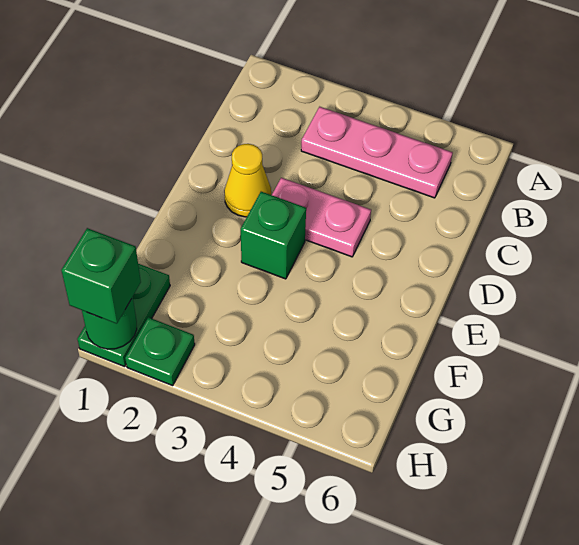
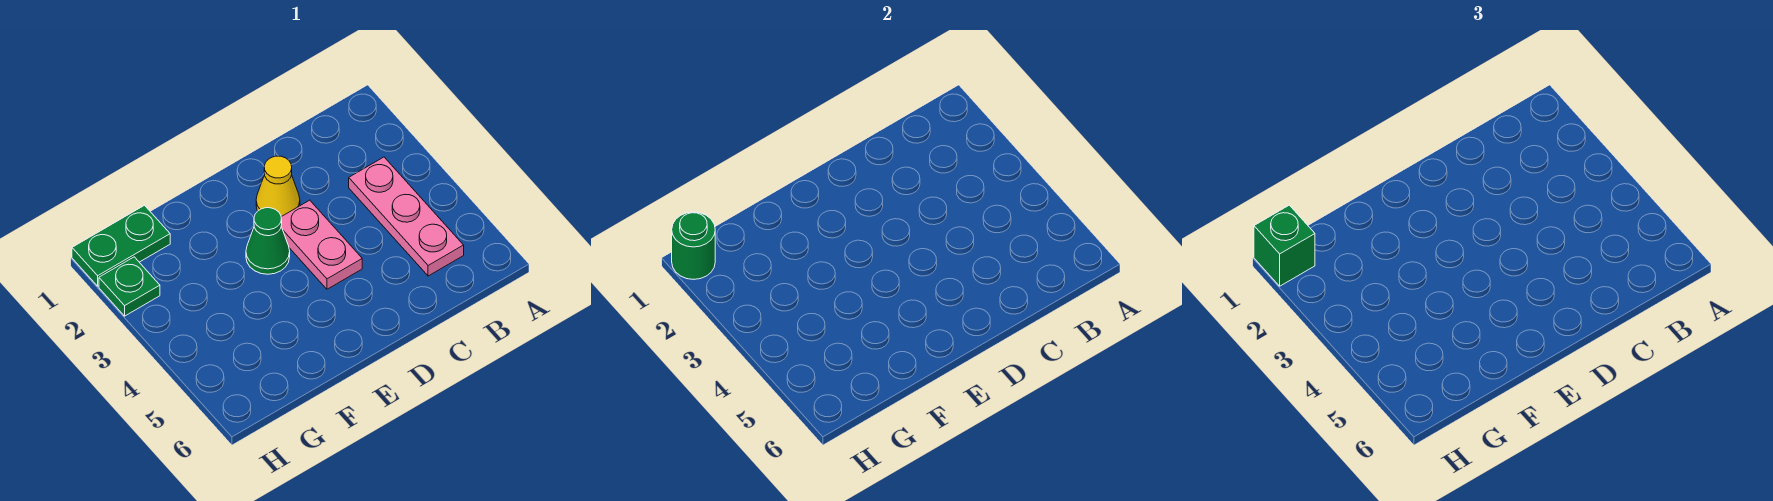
green 1x1 brick [241,192,306,279] -> green 1x1 cone [246,208,290,274]

